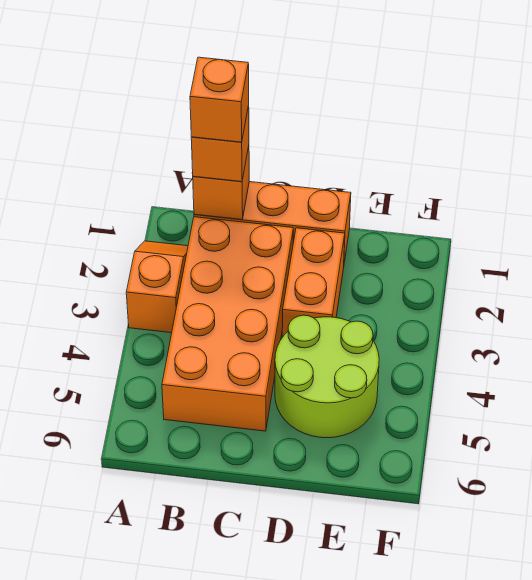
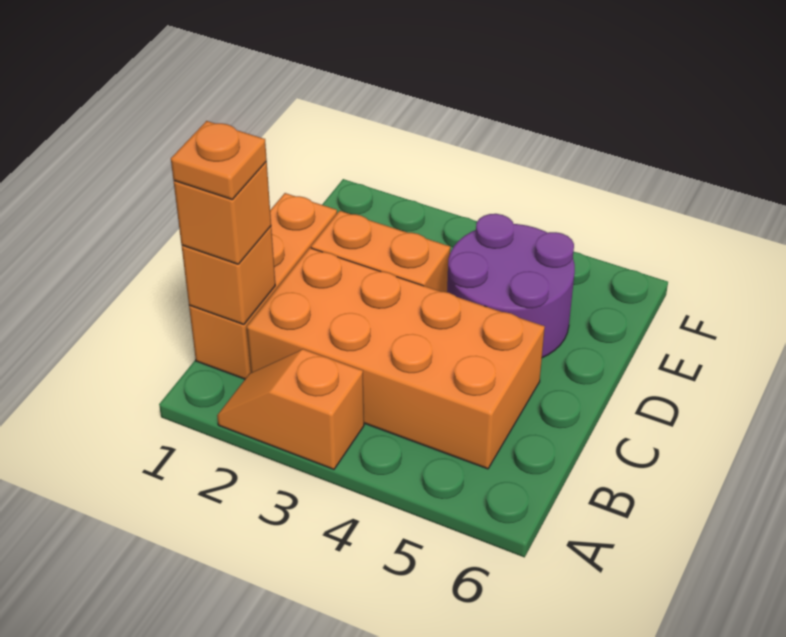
orange 1x1 brick [190,57,249,142] -> orange 1x1 plate [171,121,267,199]
lime 2x2 round brick [275,315,379,438] -> purple 2x2 round brick [447,214,575,358]

